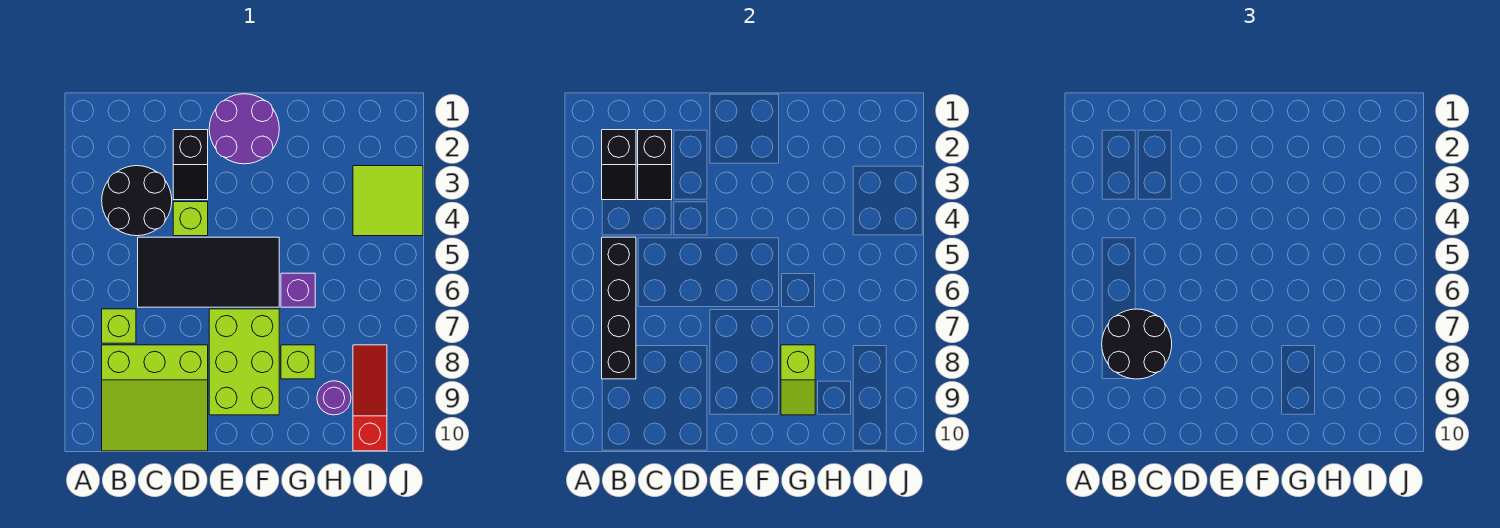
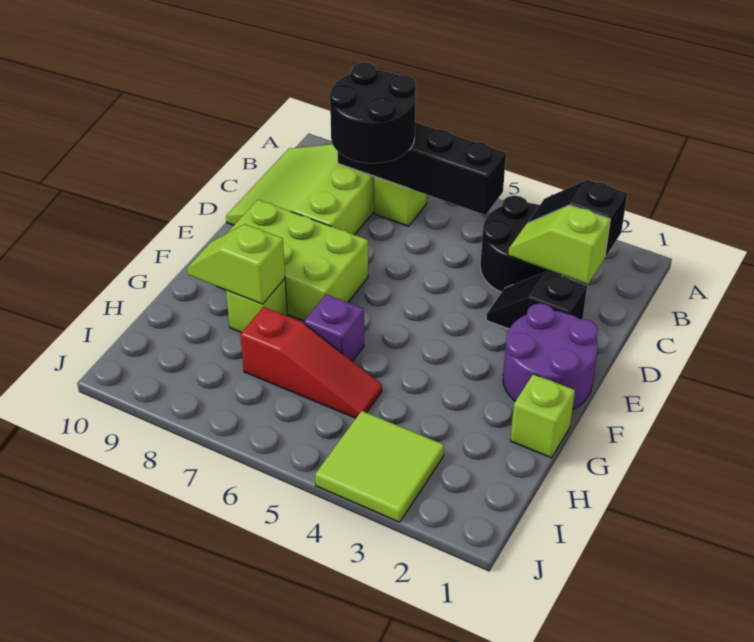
black 1x2 slope [638,130,672,200] -> lime 1x2 slope [508,205,610,284]
black 2x4 tile [138,237,279,307] -> none
lime 1x1 brick [173,202,208,236] -> lime 1x1 brick moved to [510,374,575,458]
purple 1x1 round brick [317,381,351,415] -> none
red 1x3 slope [353,345,387,451] -> red 1x3 slope moved to [240,307,382,418]

